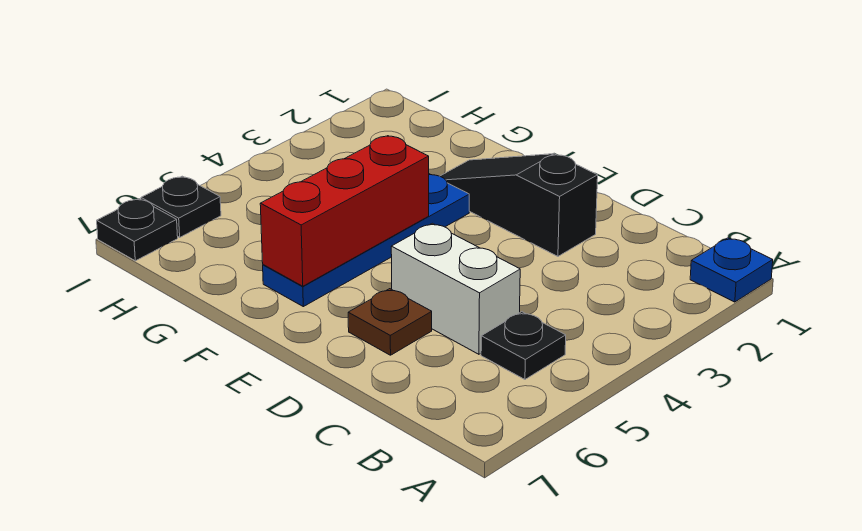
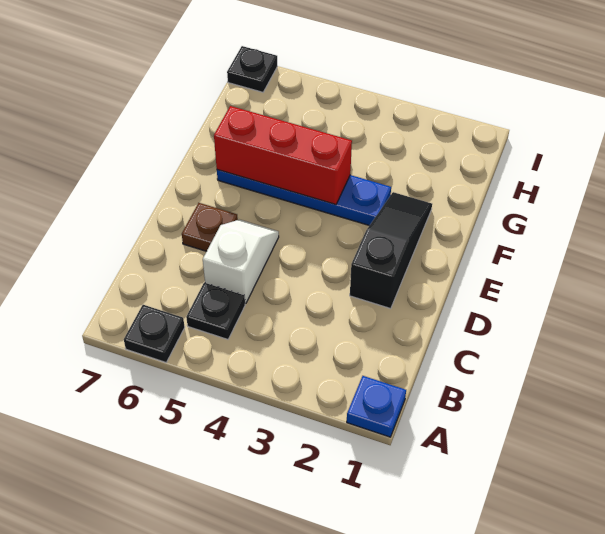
white 1x2 brick [391,223,520,354] -> white 1x2 slope [203,220,279,304]
black 1x1 plate [141,176,221,237] -> black 1x1 plate moved to [124,305,185,362]

